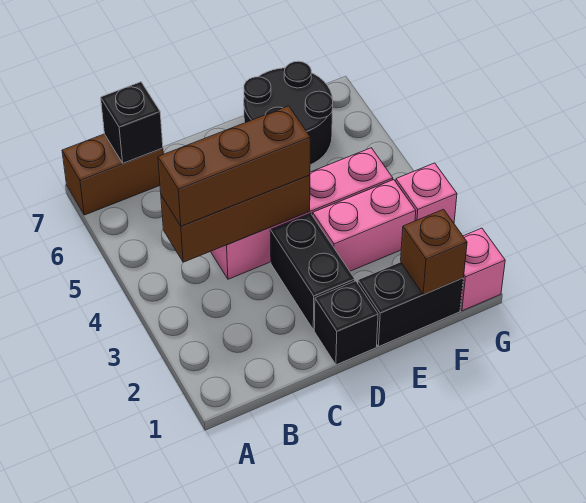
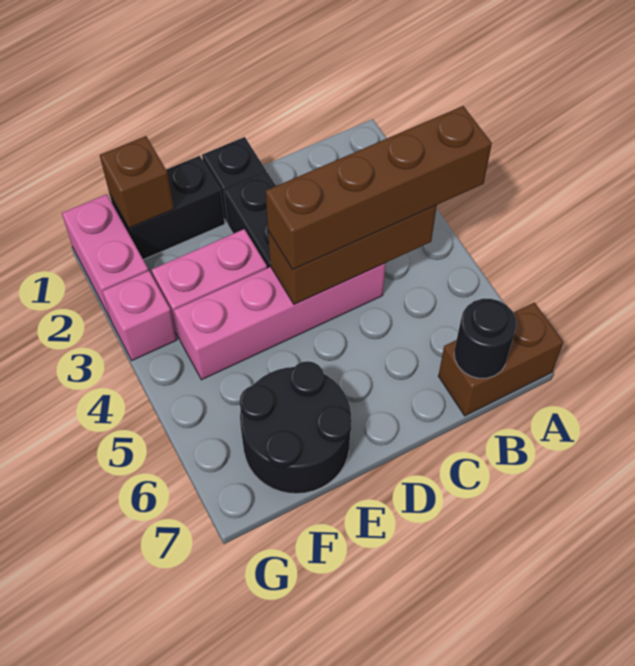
brown 1x3 brick [158,106,310,226] -> brown 1x4 brick [266,106,492,269]
black 1x1 brick [101,82,163,163] -> black 1x1 round brick [454,299,517,378]
pink 1x1 brick [460,228,505,311] -> pink 1x2 brick [62,194,148,320]

